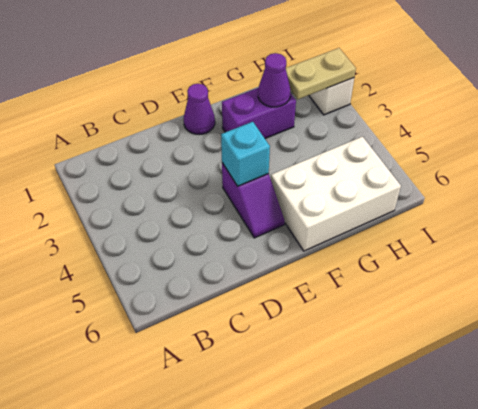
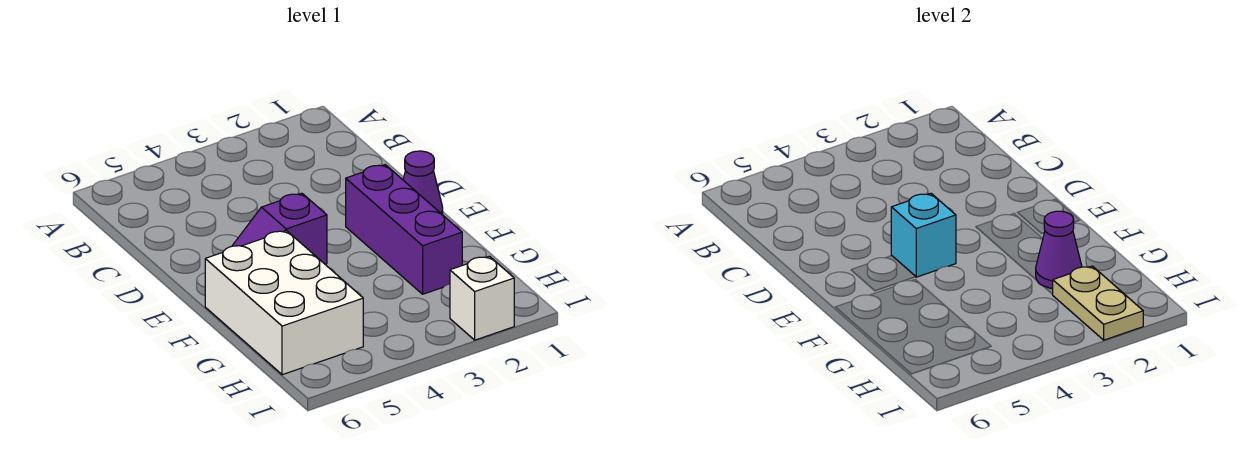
purple 1x2 brick [222,88,296,138] -> purple 1x3 brick [346,165,462,294]

